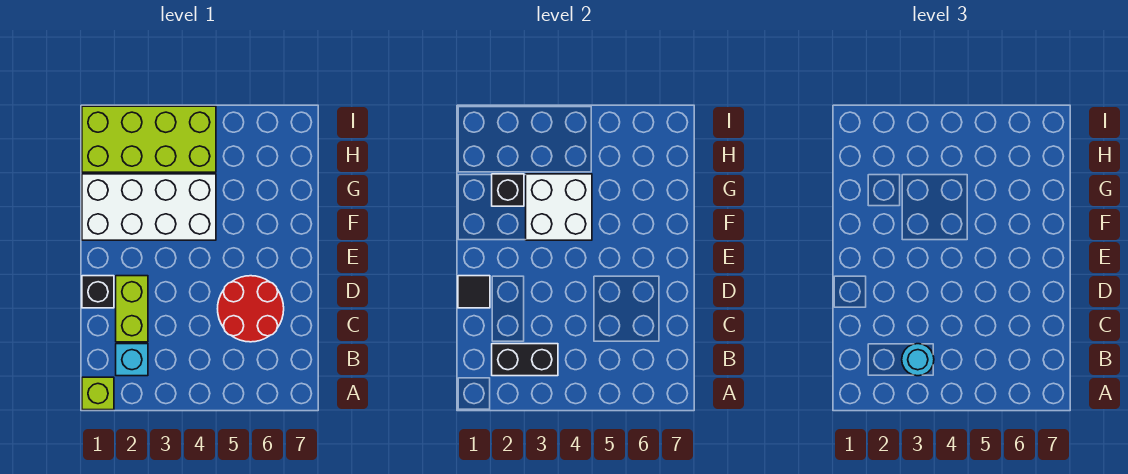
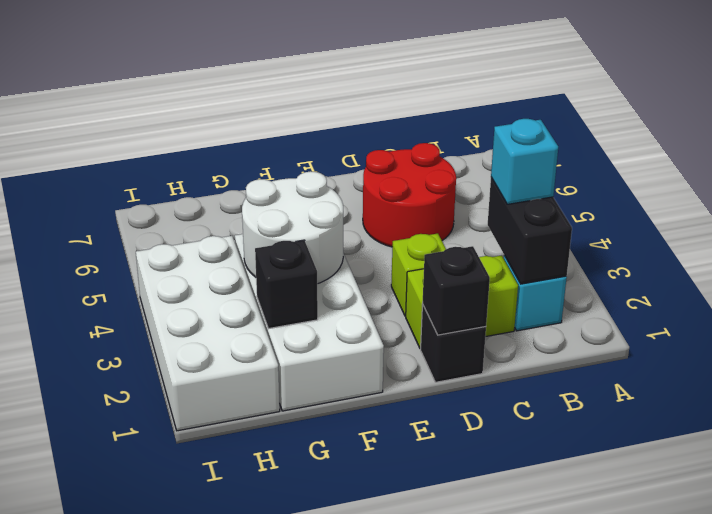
lime 1x1 brick [82,377,114,410] -> lime 1x1 brick moved to [391,234,446,316]
cyan 1x1 round brick [902,344,934,376] -> cyan 1x1 brick [491,119,558,204]
black 1x1 tile [458,276,490,308] -> black 1x1 brick [423,246,490,335]
white 2x2 brick [526,174,592,240] -> white 2x2 round brick [242,171,343,284]
lime 2x4 brick [82,106,216,172] -> white 2x4 brick [136,236,280,431]

